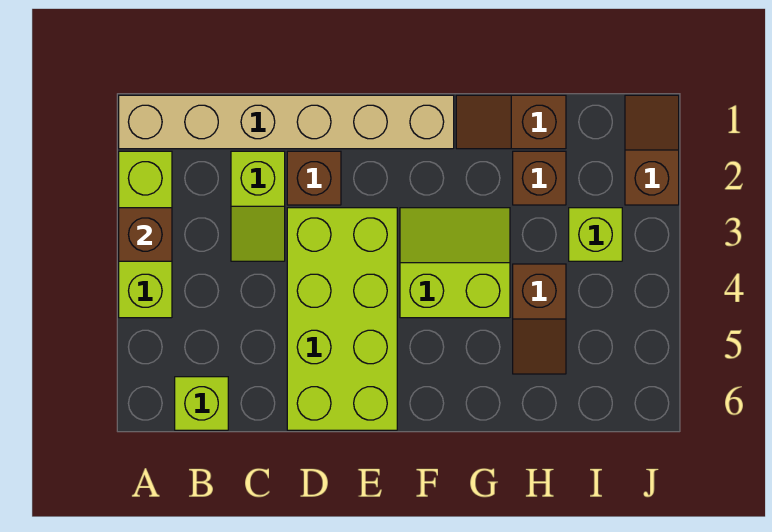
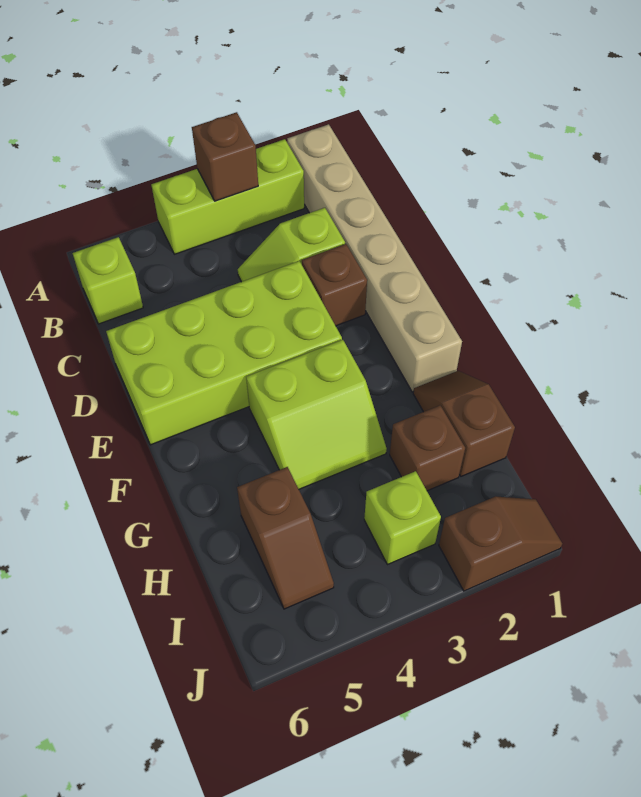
lime 2x2 slope [400,208,510,318] -> lime 2x2 slope turned to [246,340,387,489]
brown 1x2 slope [513,264,566,374] -> brown 1x2 slope turned to [237,467,334,609]

